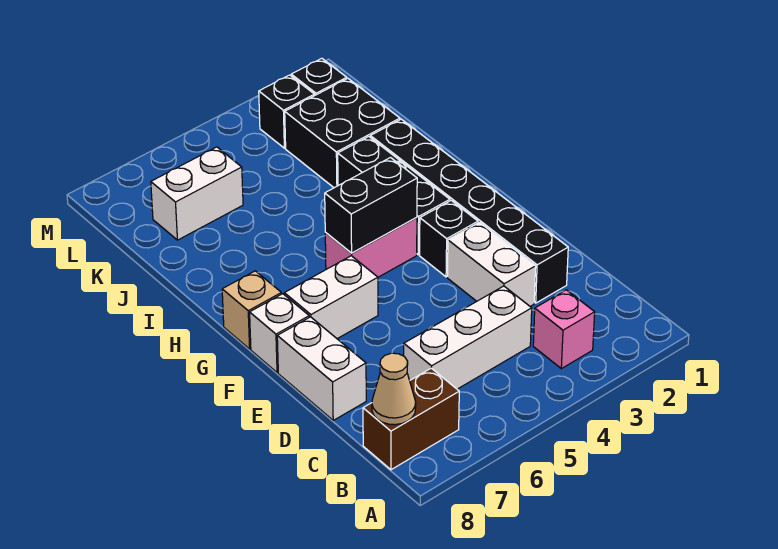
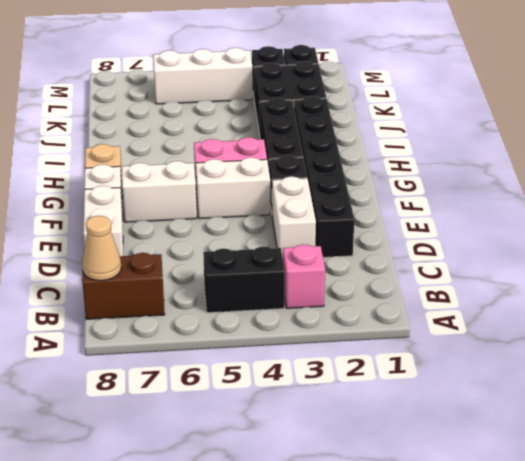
white 1x3 brick [404,286,532,389] -> white 1x3 brick moved to [153,48,253,104]
black 1x2 brick [325,158,417,253] -> black 1x2 brick moved to [203,247,285,313]
white 1x2 brick [151,147,243,240] -> white 1x2 brick moved to [196,157,270,219]

